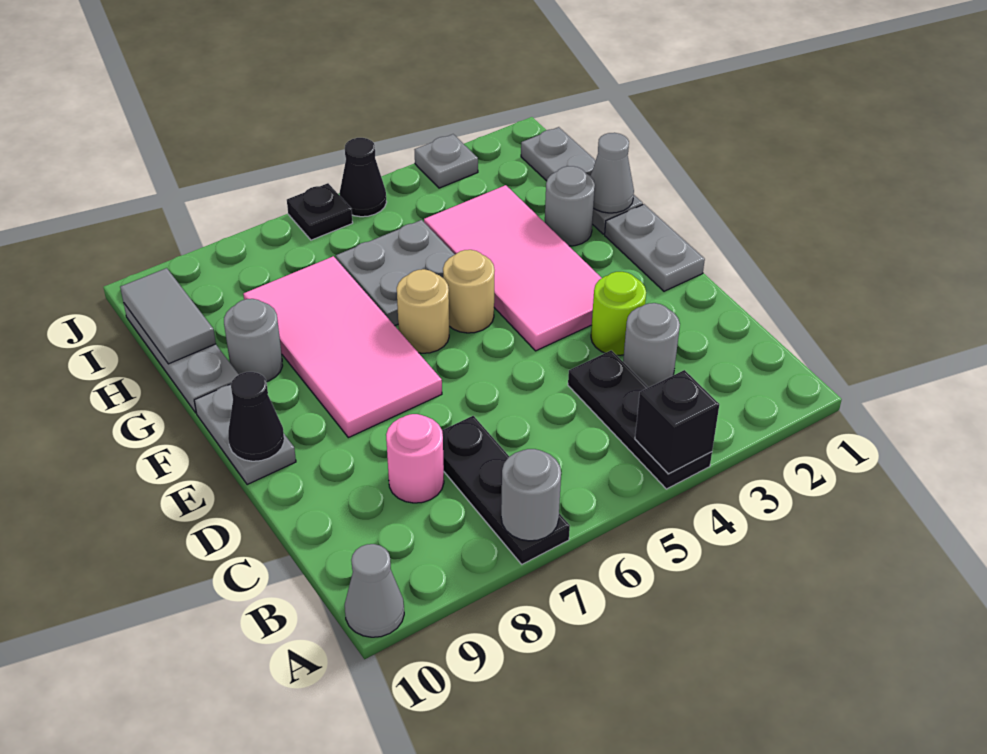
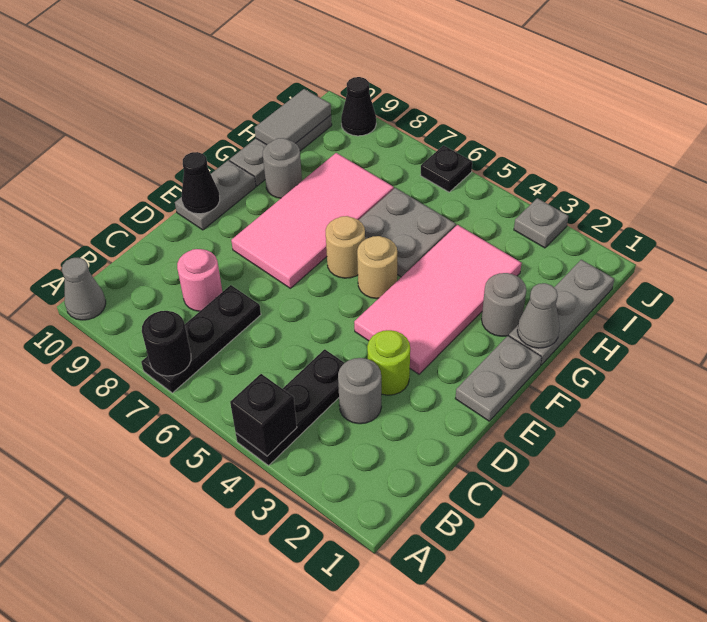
grey 1x1 round brick [501,449,561,541] -> black 1x1 round brick [142,311,191,376]
black 1x1 cone [339,138,387,217] -> black 1x1 cone moved to [341,77,376,136]

